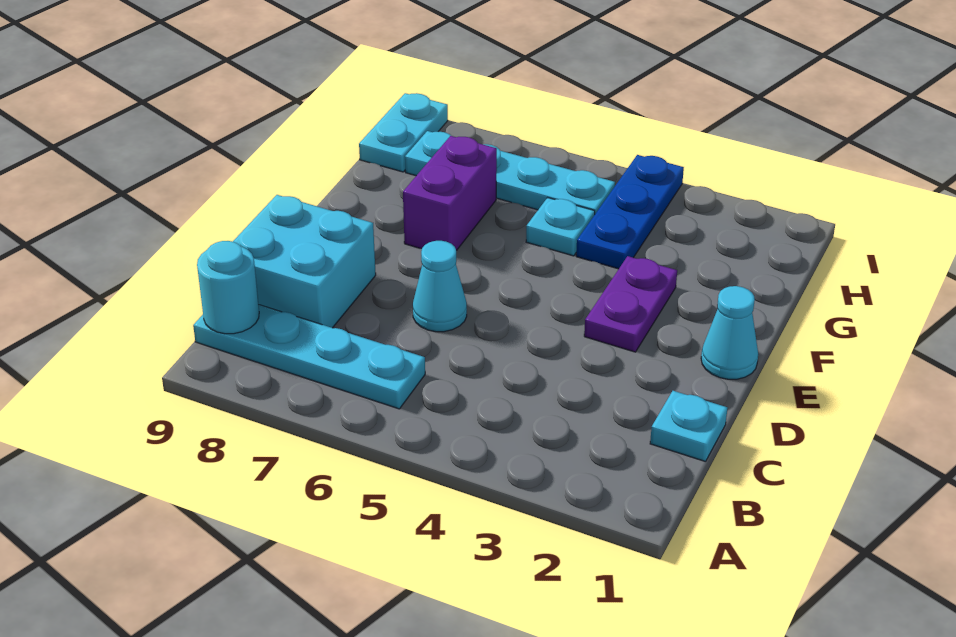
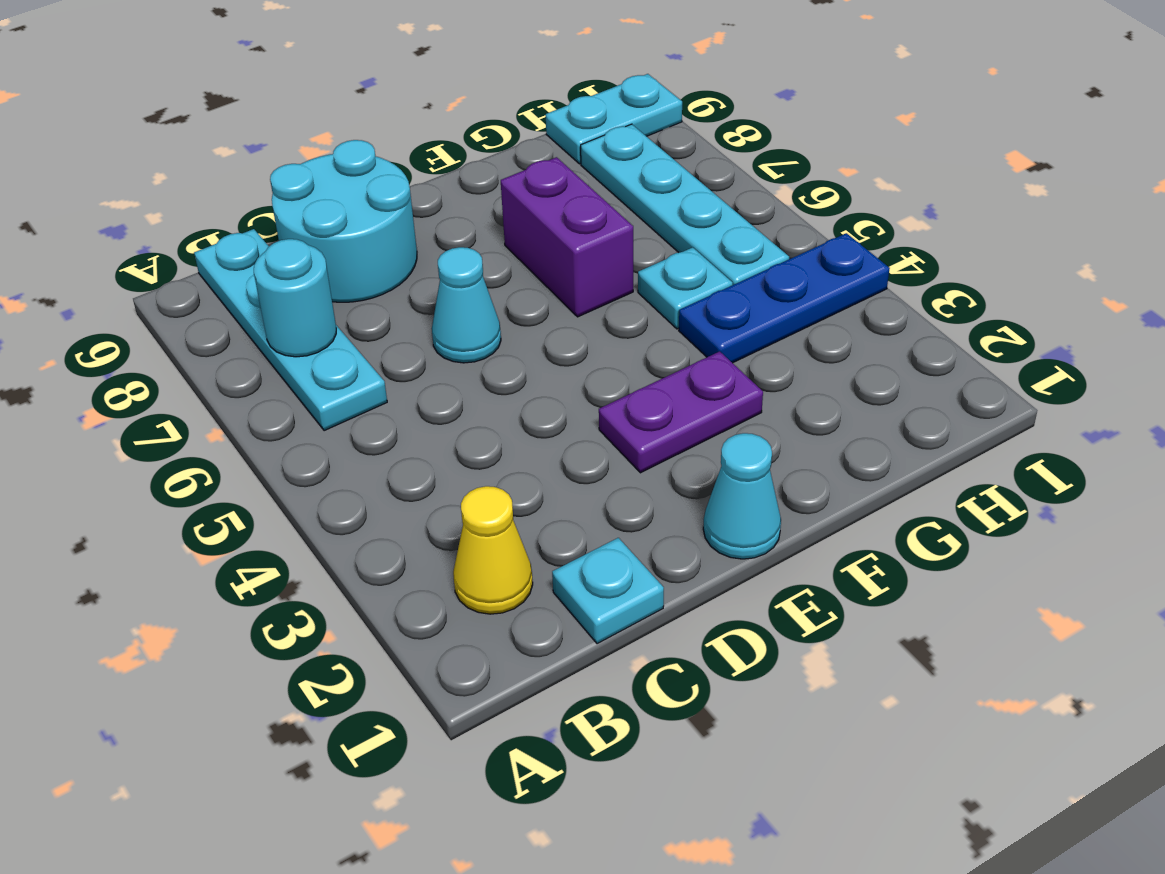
none -> yellow 1x1 cone [453,486,533,614]
cyan 1x1 round brick [197,241,259,334] -> cyan 1x1 round brick moved to [254,239,336,357]
cyan 2x2 brick [233,195,376,328] -> cyan 2x2 round brick [270,140,417,302]
purple 1x2 brick [403,136,497,251] -> purple 1x2 brick turned to [501,157,633,317]

